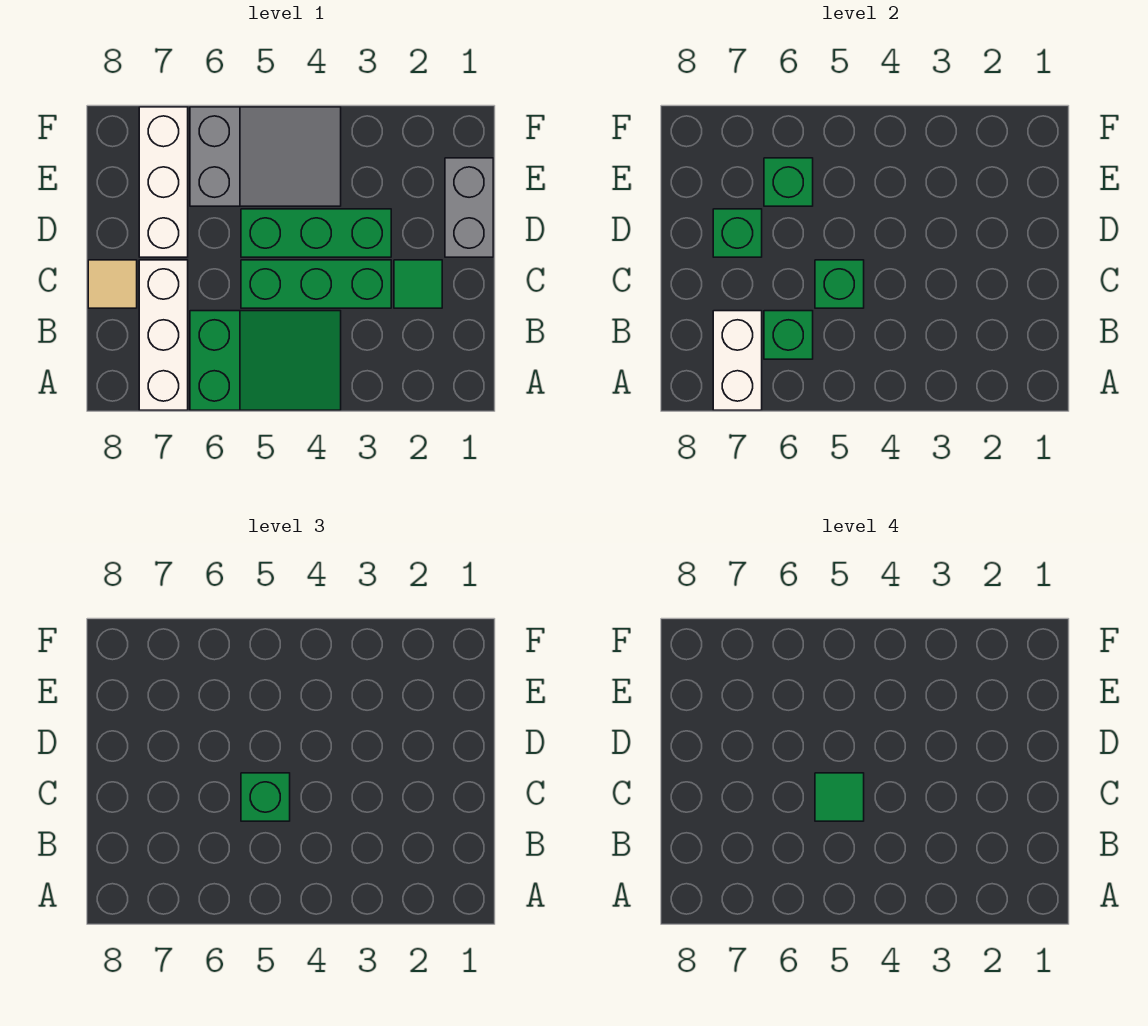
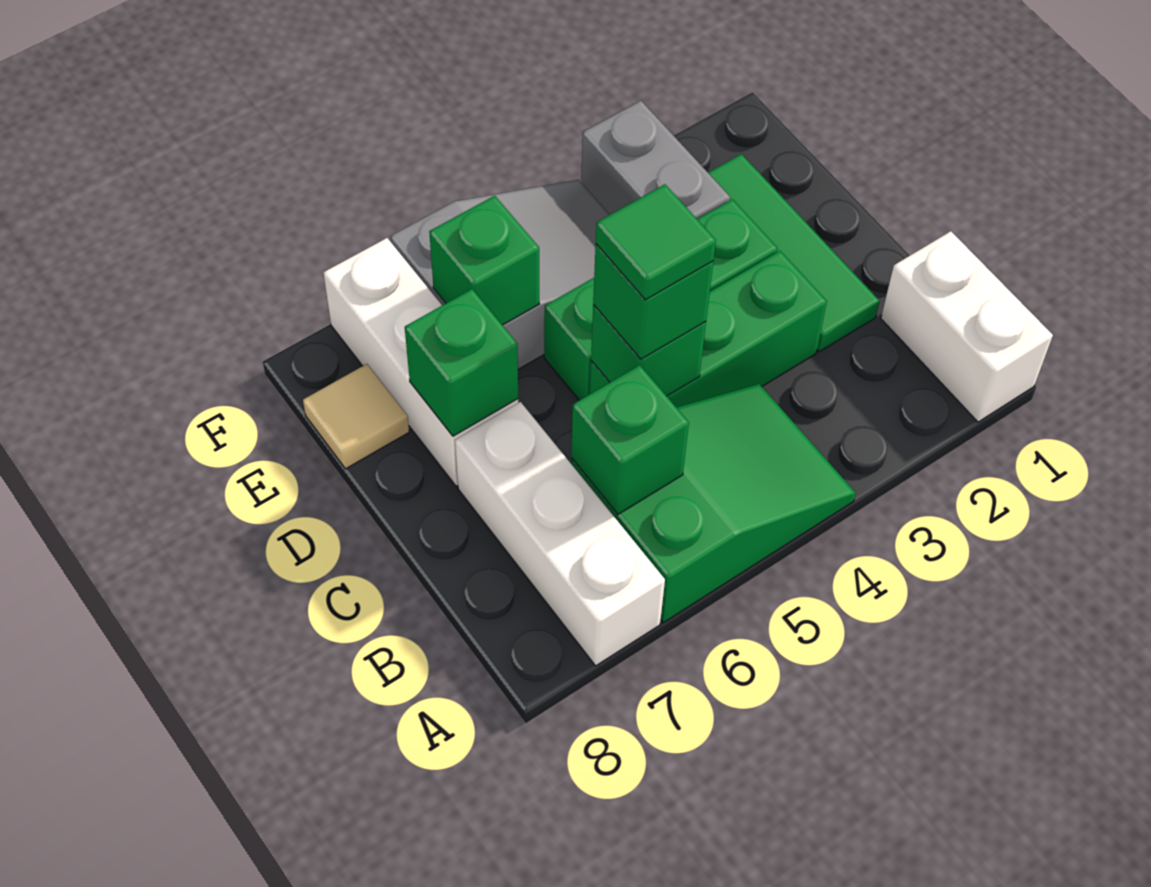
white 1x2 brick [713,311,762,410] -> white 1x2 brick moved to [881,231,1053,422]
green 1x1 tile [394,260,442,308] -> green 1x3 tile [708,154,880,352]
tan 1x1 tile [88,260,137,308] -> tan 1x1 tile moved to [303,364,409,469]
grey 1x2 brick [445,158,493,257] -> grey 1x2 brick moved to [581,101,730,219]

